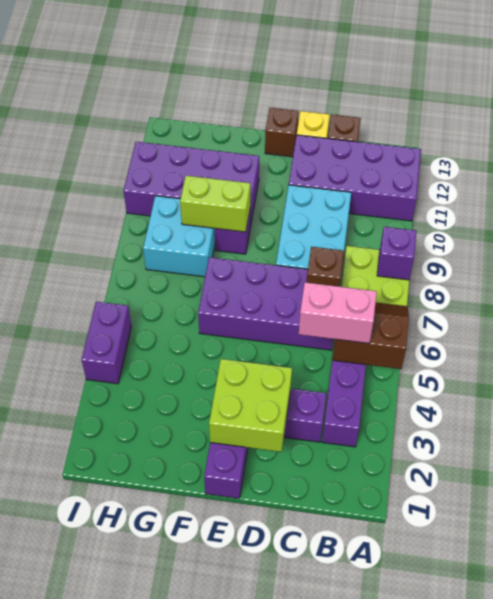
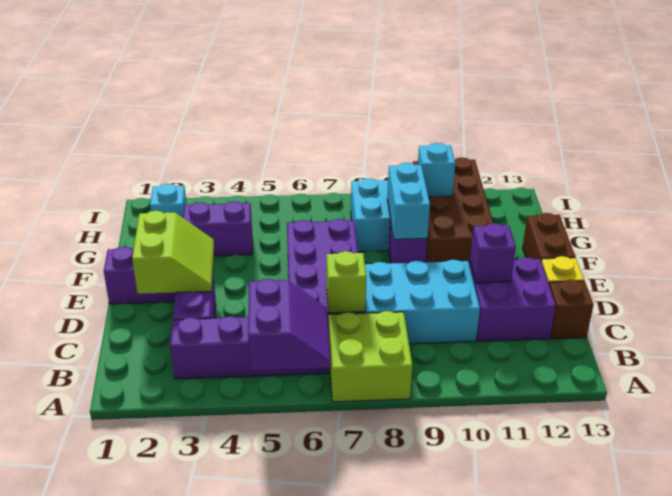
brown 2x2 slope [332,302,409,369] -> purple 2x2 slope [248,279,331,371]
purple 1x1 brick [377,227,416,280] -> purple 1x1 brick moved to [470,223,516,283]
purple 2x4 brick [289,135,421,221] -> purple 2x2 brick [470,257,556,341]
pink 1x2 brick [299,282,377,344] -> none
brown 1x1 brick [307,247,344,287] -> lime 1x1 brick [327,251,366,313]
lime 2x2 brick [209,359,292,452] -> lime 2x2 slope [132,211,214,294]
brown 1x1 brick [265,108,299,157] -> brown 1x2 brick [523,213,575,261]
lime 1x2 brick [180,176,250,232] -> cyan 1x2 brick [387,163,430,239]
purple 2x4 brick [124,142,259,227] -> brown 2x4 brick [413,157,493,265]
none -> cyan 1x1 brick [150,184,186,218]
none -> cyan 1x1 brick [418,143,455,197]
purple 1x2 brick [82,302,131,384] -> purple 1x2 brick moved to [183,201,252,256]

